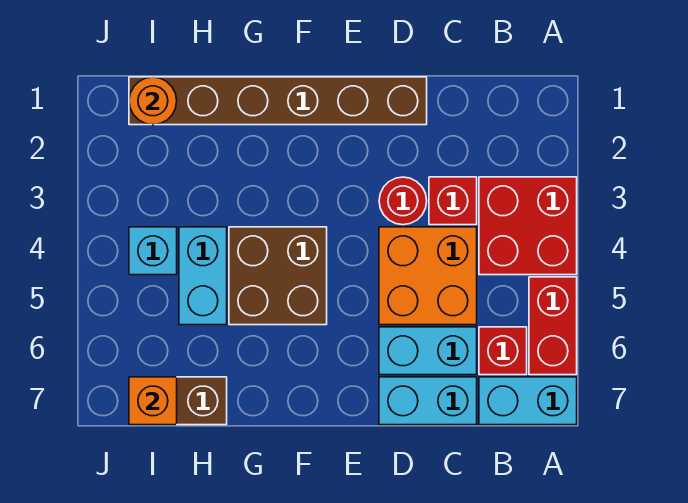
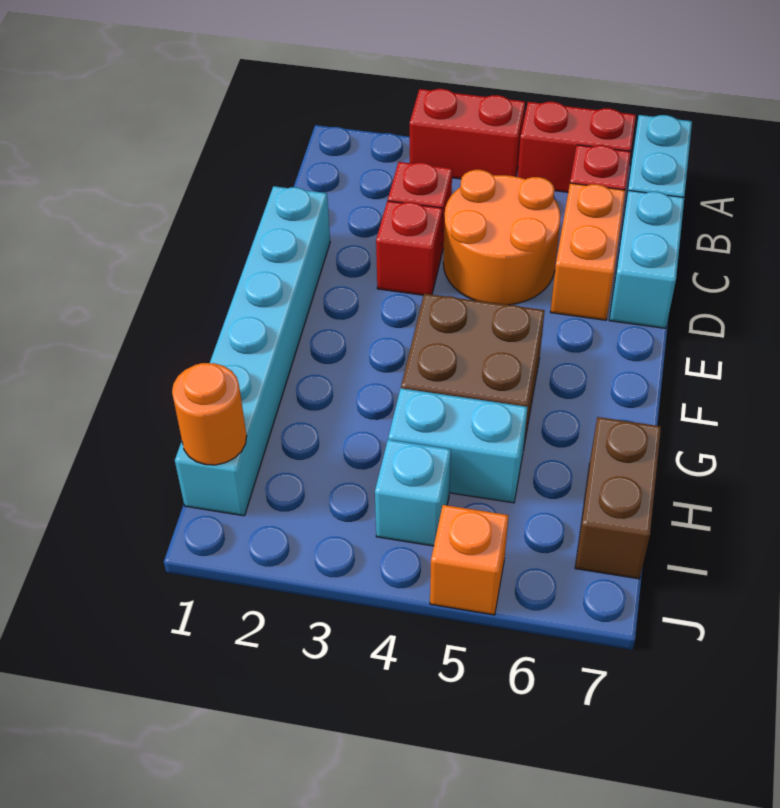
red 2x2 brick [479,177,577,275] -> red 1x2 brick [410,89,525,179]
orange 2x2 brick [379,227,477,325] -> orange 2x2 round brick [443,170,561,305]
cyan 1x2 brick [379,327,477,375] -> orange 1x2 brick [551,183,625,320]
brown 1x6 brick [129,77,427,125] -> cyan 1x6 brick [175,186,330,516]
red 1x1 round brick [379,177,427,225] -> red 1x1 brick [376,201,442,295]
orange 1x1 brick [129,377,177,425] -> orange 1x1 brick moved to [430,505,509,615]

